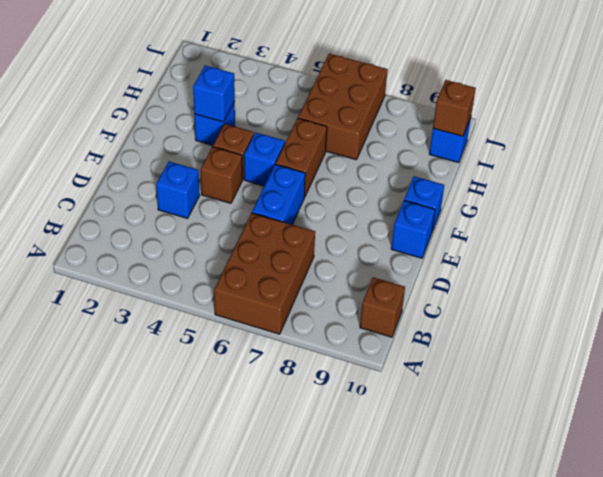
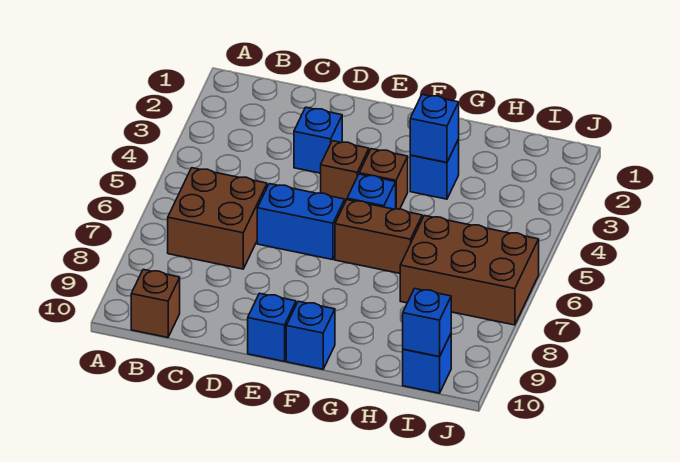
brown 2x3 brick [214,213,315,334] -> brown 2x2 brick [168,168,267,269]
brown 1x1 brick [433,80,476,136] -> blue 1x1 brick [403,289,451,357]

